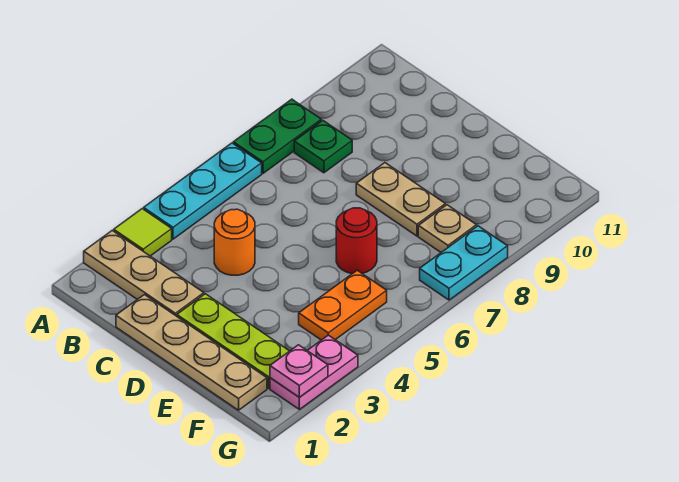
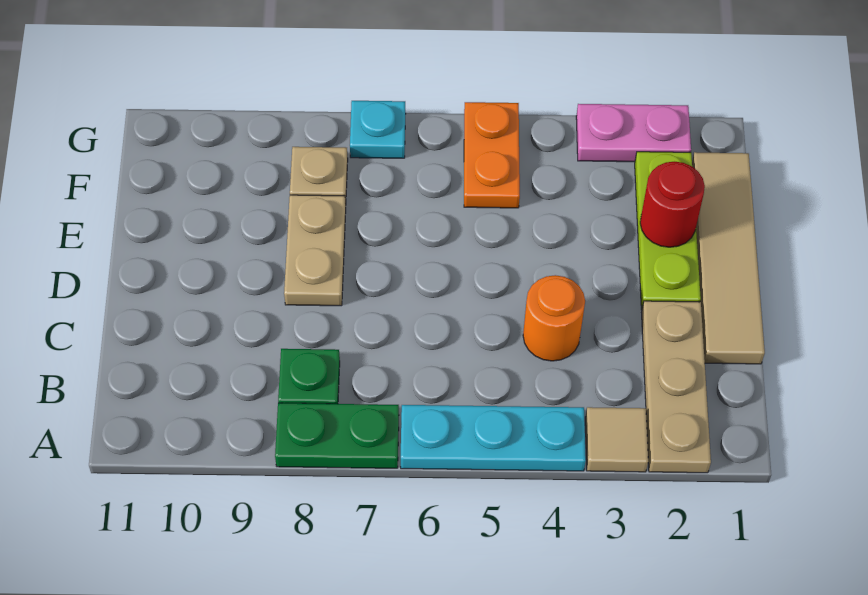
lime 1x1 tile [114,209,172,256] -> tan 1x1 tile [585,407,648,472]
tan 1x4 plate [116,295,267,410] -> tan 1x4 tile [692,152,765,364]
red 1x1 round brick [336,208,377,274] -> red 1x1 round brick moved to [640,162,705,247]
orange 1x2 plate [299,270,387,340] -> orange 1x2 plate turned to [464,102,520,208]
pink 1x1 plate [270,345,328,397] -> none
cyan 1x2 plate [420,226,508,300] -> cyan 1x1 plate [350,101,406,158]

